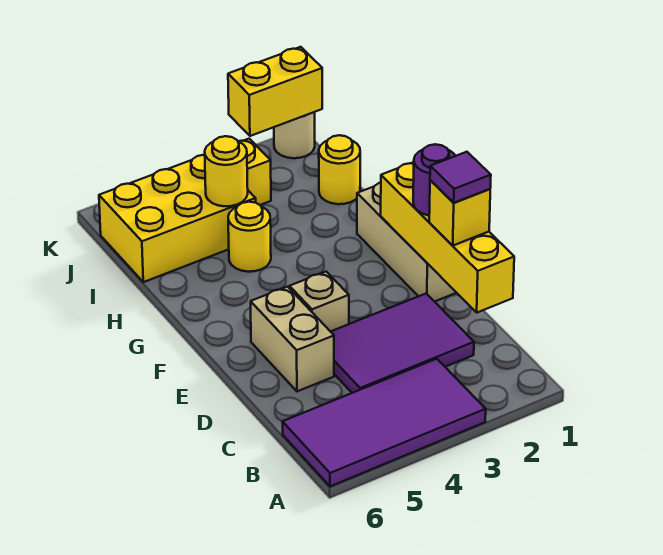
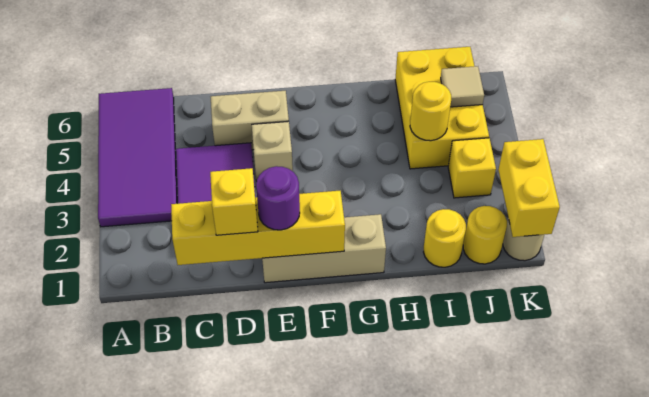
purple 1x1 tile [430,152,491,203] -> none
yellow 1x1 round brick [228,202,271,272] -> yellow 1x1 round brick moved to [463,206,507,264]
none -> tan 1x1 tile [441,66,484,107]

